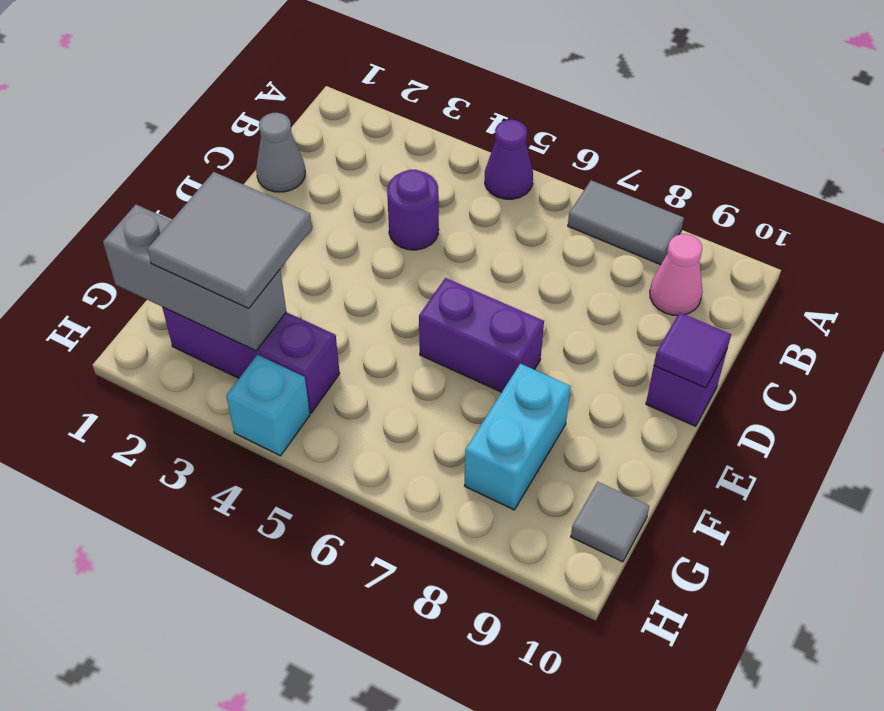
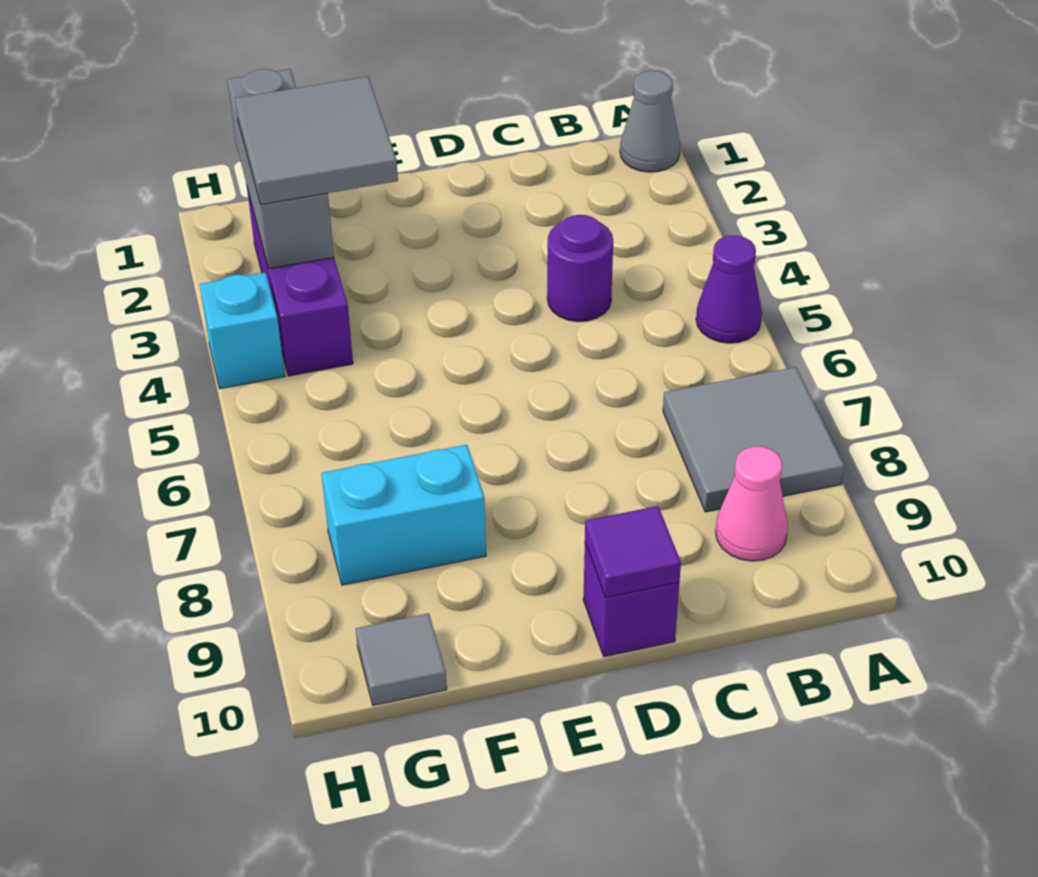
grey 1x2 tile [568,180,684,265] -> grey 2x2 tile [663,367,844,512]
grey 1x1 cone [256,113,305,192] -> grey 1x1 cone moved to [620,71,680,172]
purple 1x2 brick [419,278,544,392] -> none

